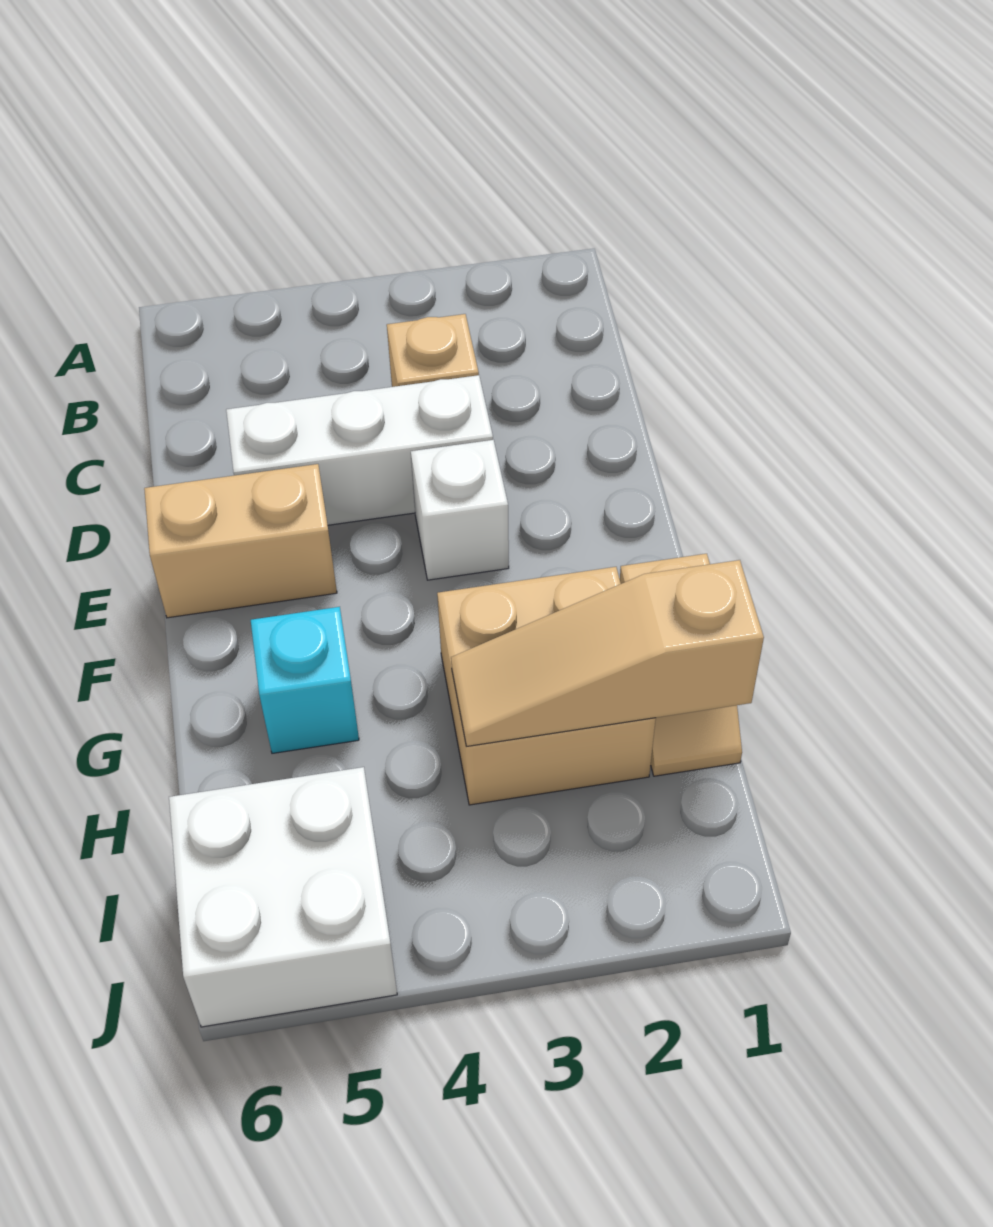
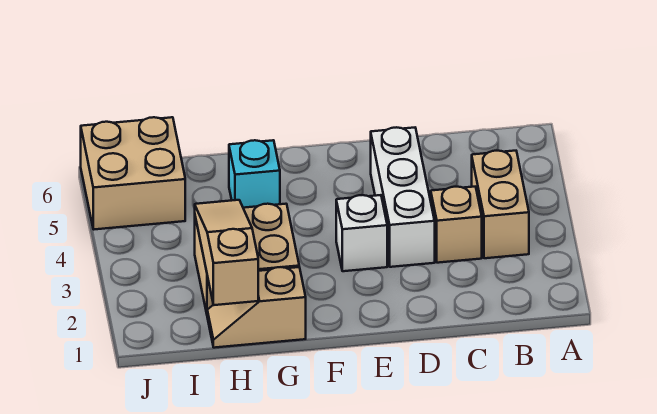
tan 1x2 brick [144,464,337,618] -> tan 1x2 brick moved to [472,151,529,258]
white 2x2 brick [169,767,397,1027] -> tan 2x2 brick [81,117,185,229]

